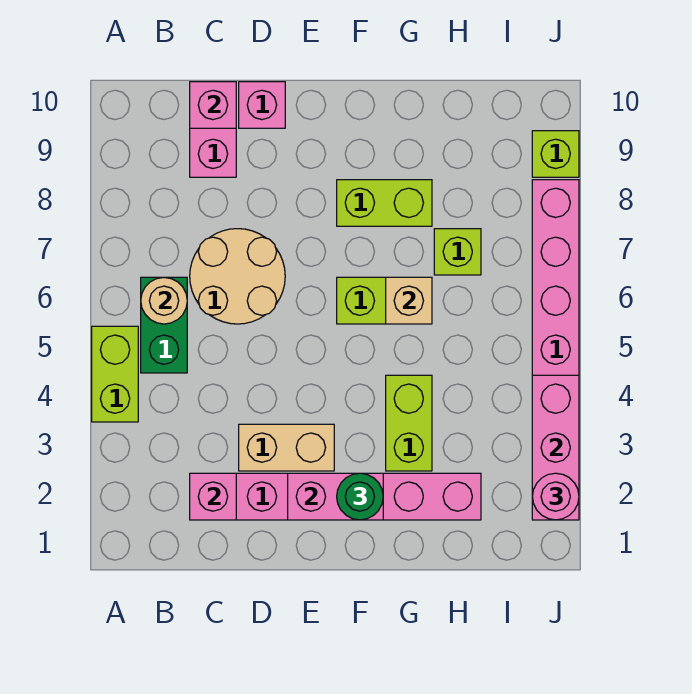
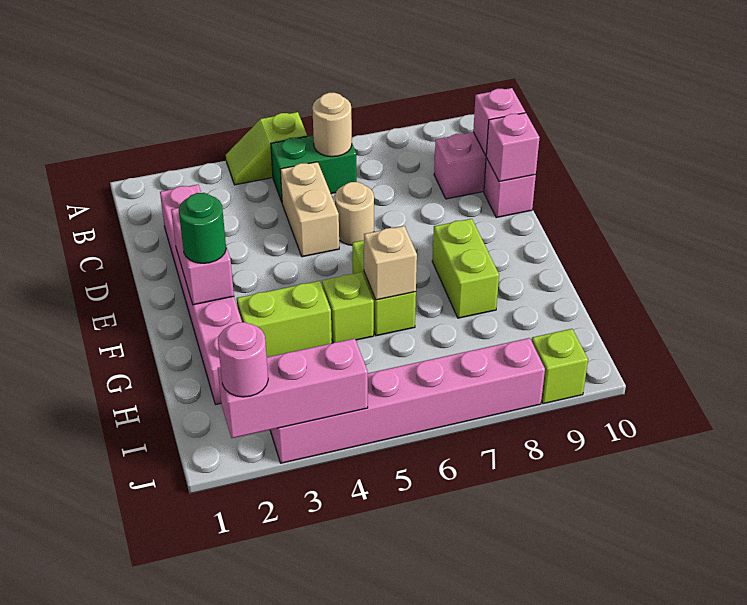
lime 1x2 brick [92,326,138,422] -> lime 1x2 slope [226,112,307,185]
pink 1x1 brick [190,473,236,520] -> pink 1x1 brick moved to [486,113,540,182]
tan 2x2 round brick [190,229,285,324] -> tan 1x1 round brick [335,182,374,245]
tan 1x2 brick [239,424,334,471] -> tan 1x2 brick moved to [280,162,339,257]
lime 1x1 brick [434,229,481,275] -> lime 1x1 brick moved to [322,272,374,343]

